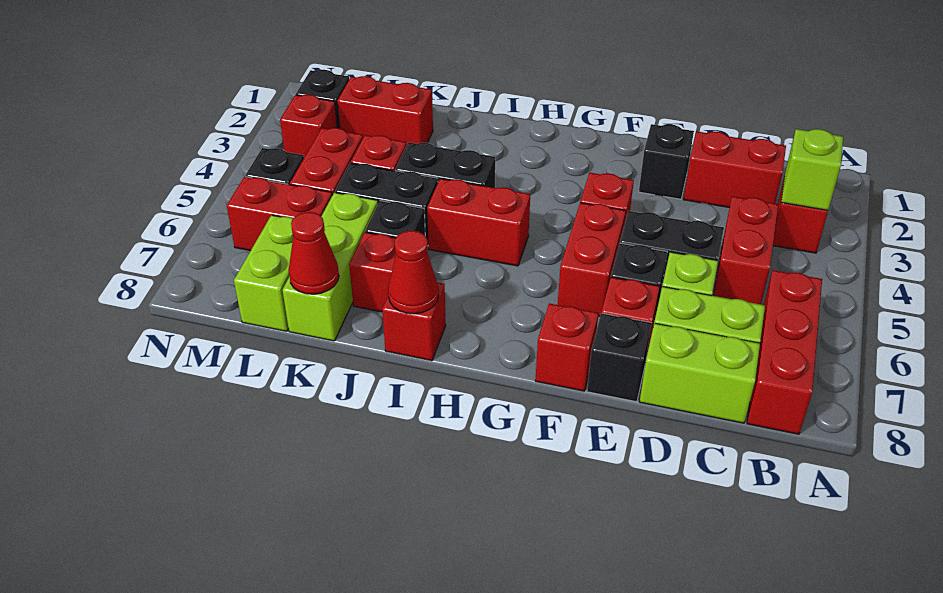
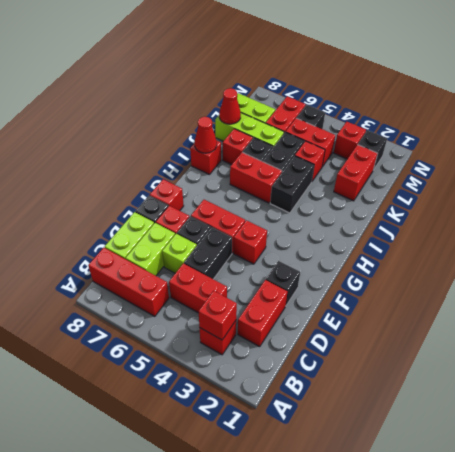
lime 1x1 brick [781,129,843,210] -> red 1x1 brick [199,291,237,340]
red 1x2 brick [427,179,530,266] -> red 1x2 brick turned to [230,152,282,203]

